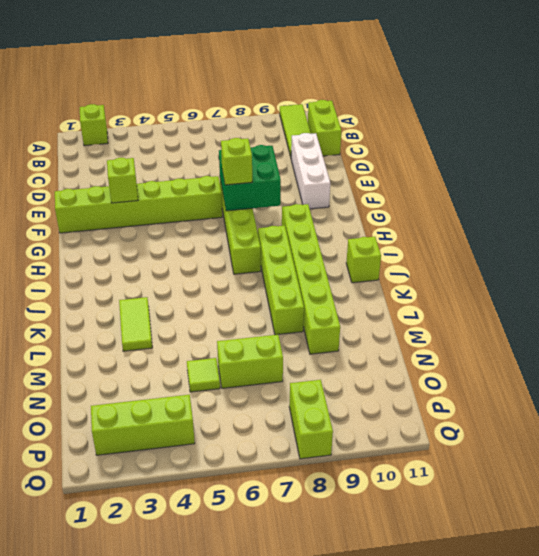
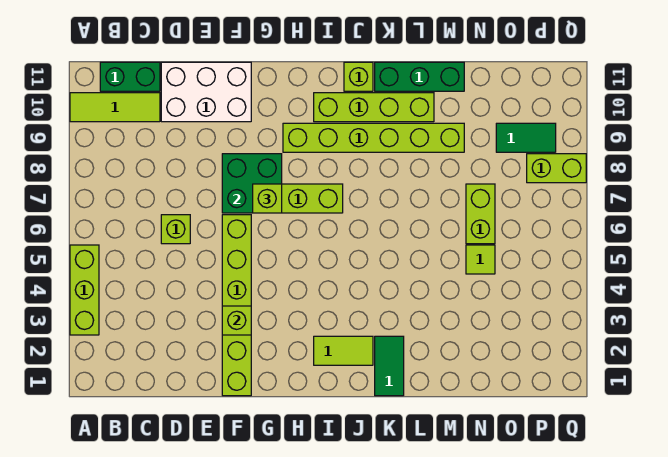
lime 1x1 brick [80,104,108,146] -> lime 1x1 brick moved to [161,215,190,244]
lime 1x2 brick [308,100,341,156] -> green 1x2 brick [100,62,160,91]
white 1x3 brick [291,133,330,209] -> white 2x3 brick [161,62,251,122]
lime 1x4 brick [258,226,304,335] -> lime 1x4 brick moved to [314,93,434,122]
none -> green 1x2 tile [375,336,404,396]
lime 1x2 tile [119,297,152,351] -> lime 1x2 tile moved to [314,336,373,365]
none -> green 1x3 brick [375,62,464,91]
none -> green 1x2 tile [496,123,556,152]
lime 1x3 brick [91,395,195,455] -> lime 1x3 brick moved to [70,245,99,335]

